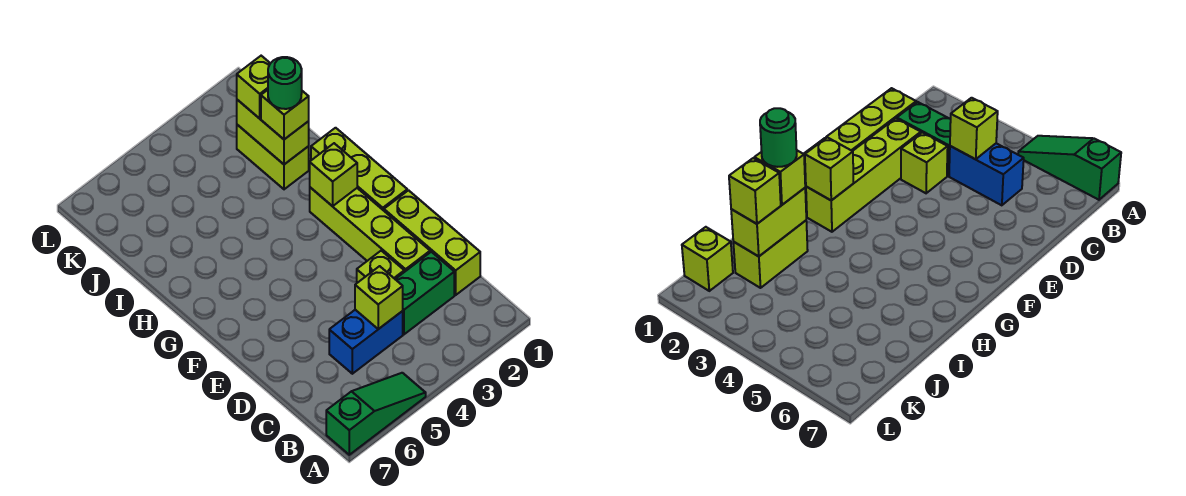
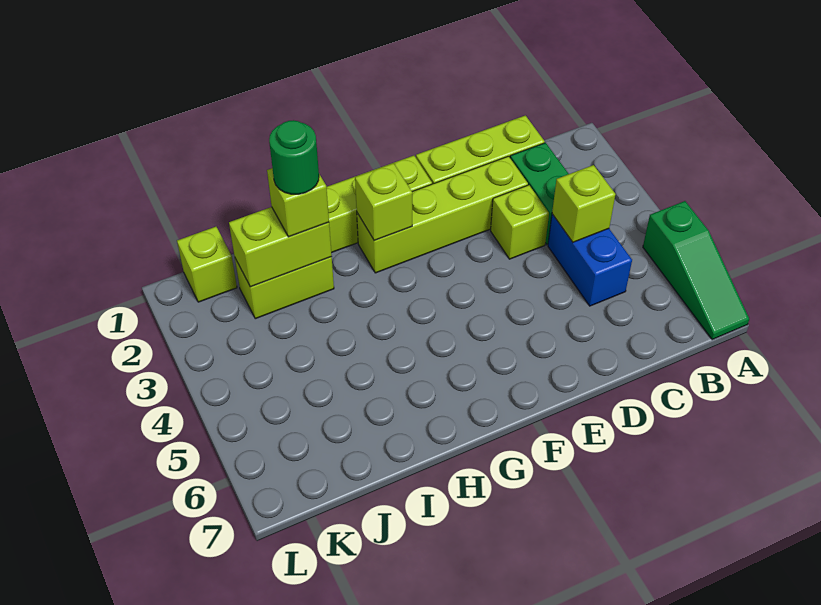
green 1x3 slope [326,373,426,455] -> green 1x3 slope turned to [643,201,749,340]
lime 1x1 brick [237,56,270,119] -> none

